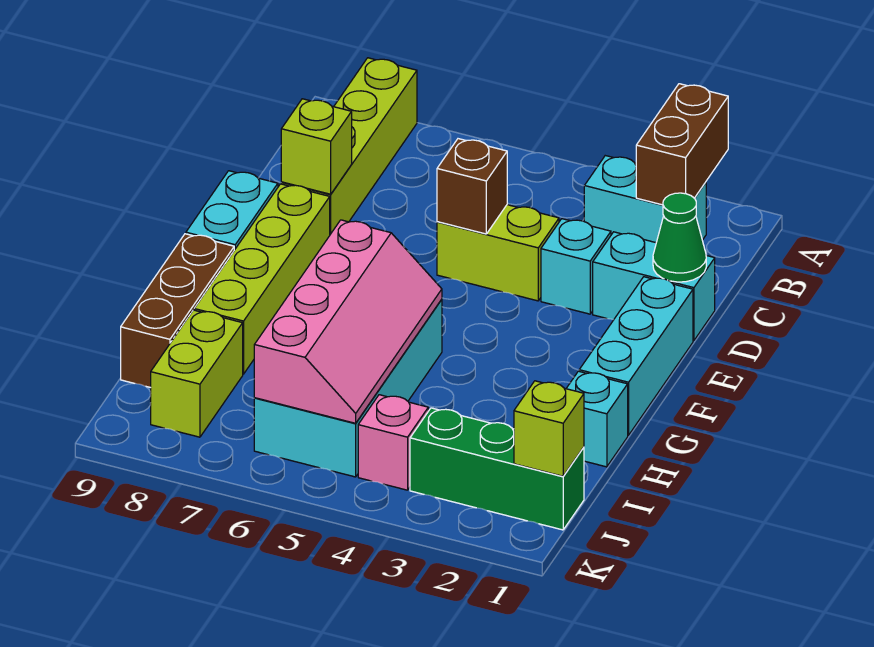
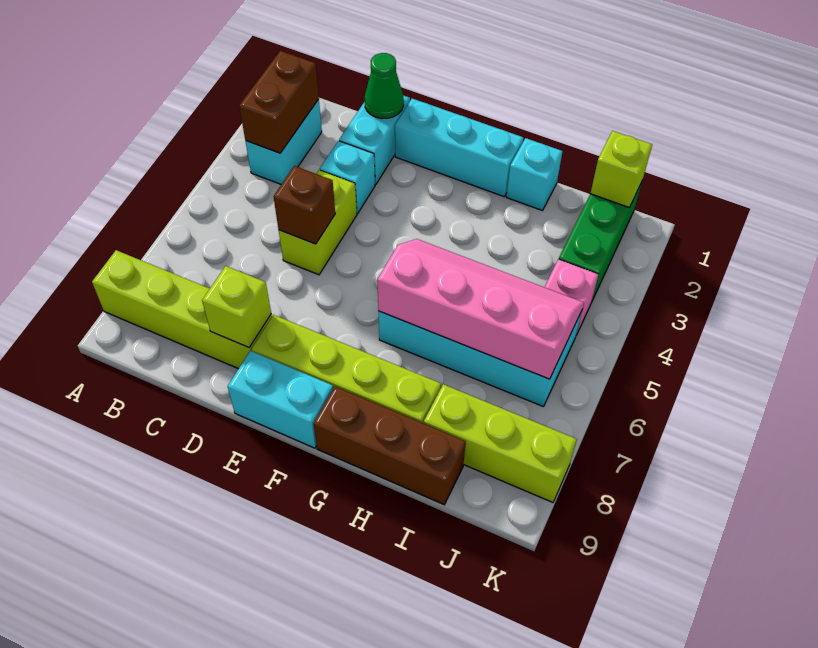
brown 1x2 brick [636,84,728,205] -> brown 1x2 brick turned to [239,51,319,153]
lime 1x2 brick [151,310,243,437] -> lime 1x3 brick [424,384,577,502]

